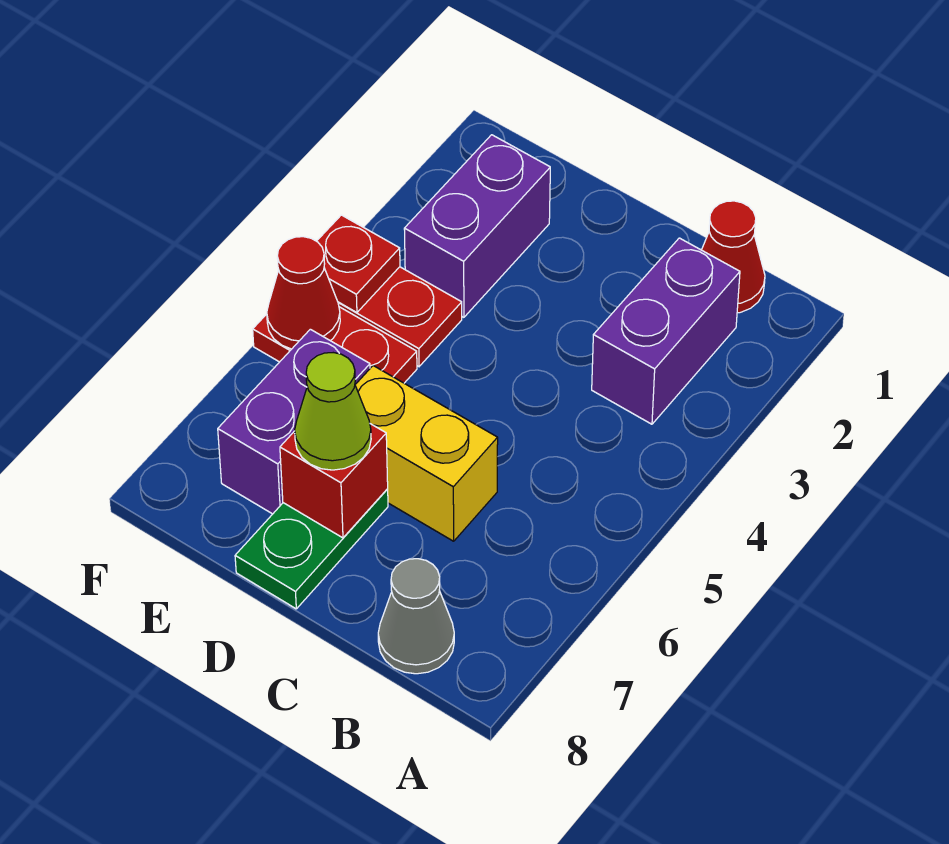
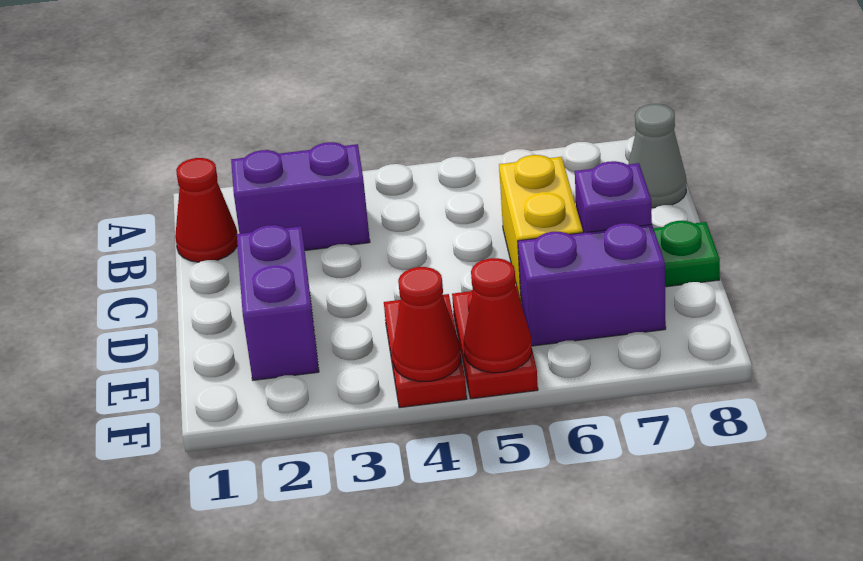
red 1x1 brick [280,424,388,538] -> purple 1x1 brick [575,161,652,233]
lime 1x1 cone [295,353,371,470] -> none
purple 1x2 brick [404,135,550,317] -> purple 1x2 brick turned to [237,225,319,380]
red 1x1 plate [317,215,400,312] -> red 1x1 cone [392,267,461,382]

